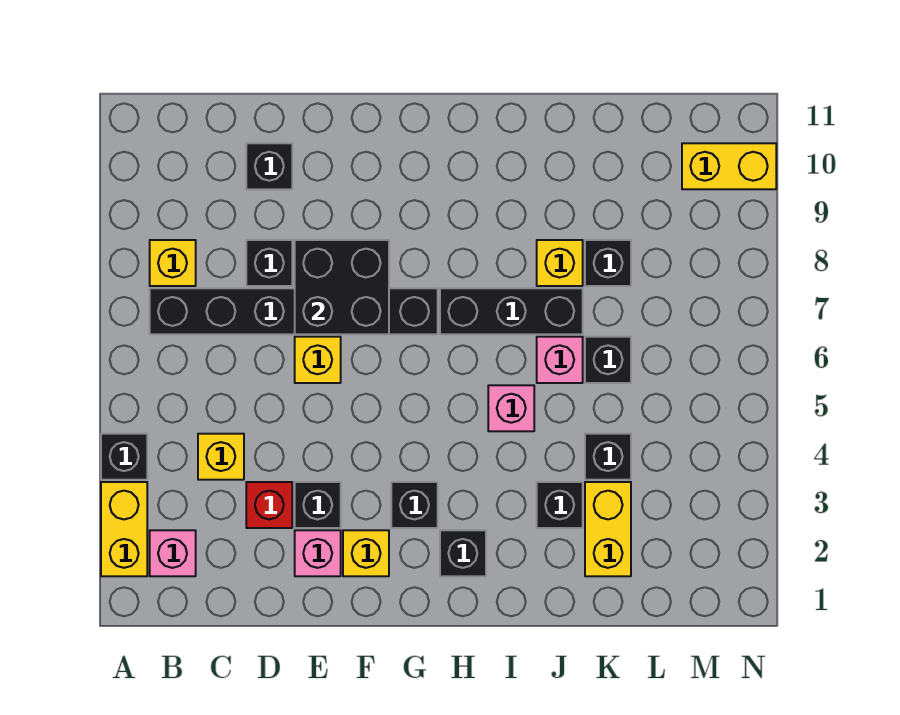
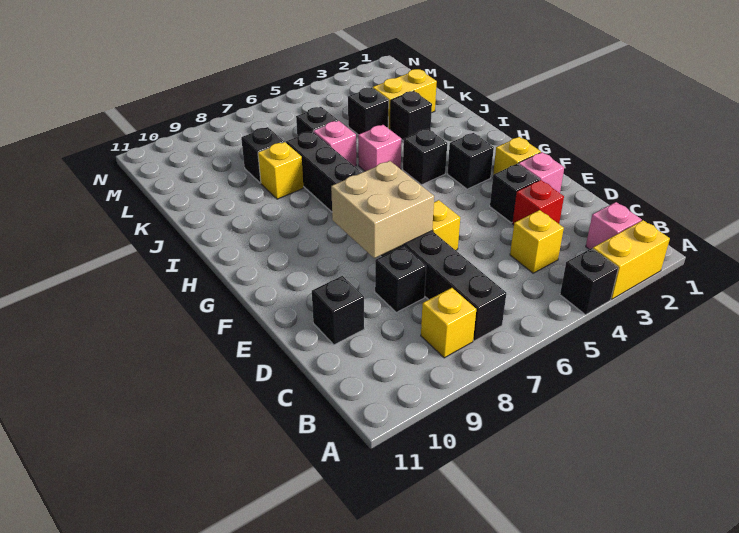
black 2x2 brick [295,240,389,334] -> tan 2x2 brick [331,161,434,258]
black 1x1 brick [440,530,486,576] -> black 1x1 brick moved to [403,129,447,185]
yellow 1x2 brick [682,143,776,189] -> none

